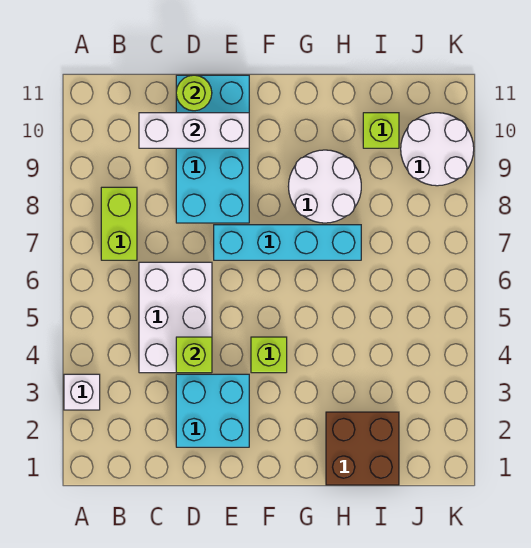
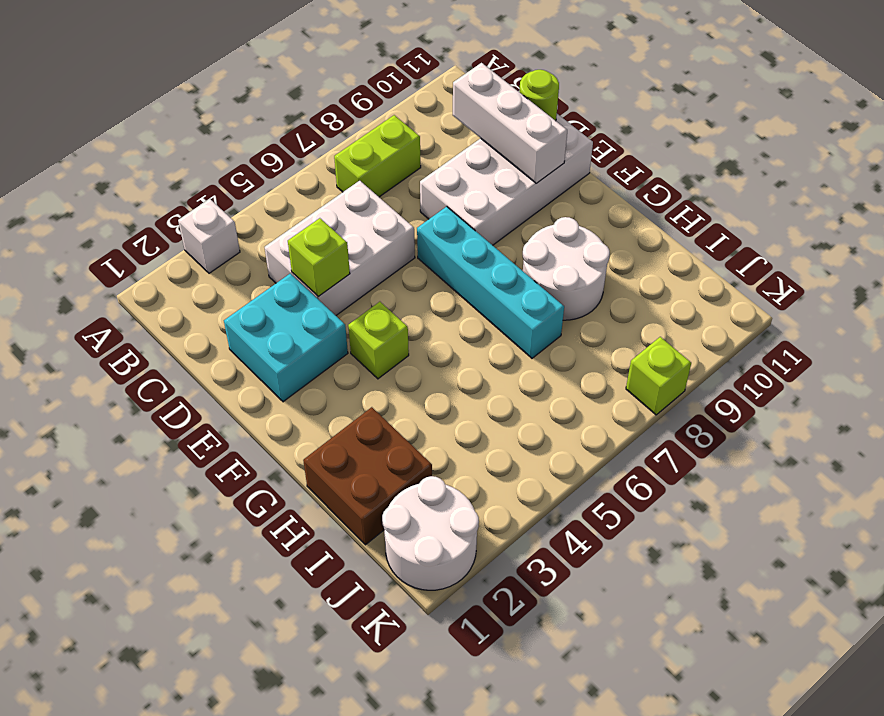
cyan 2x4 brick [176,75,249,223] -> white 2x4 brick [420,114,593,245]
lime 1x1 brick [363,113,399,148] -> lime 1x1 brick moved to [626,337,691,415]
white 2x2 round brick [401,113,474,186] -> white 2x2 round brick moved to [382,476,479,590]

